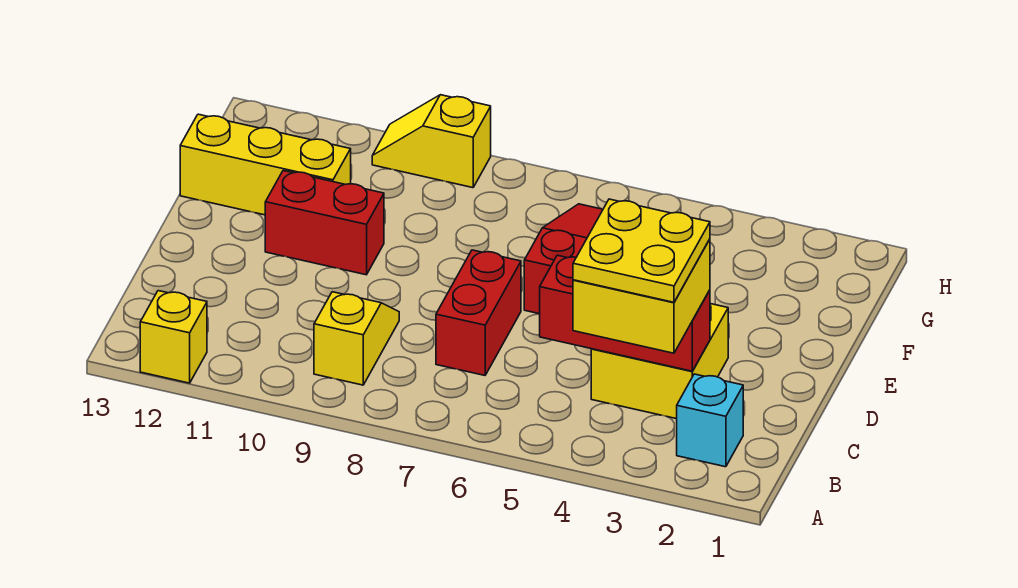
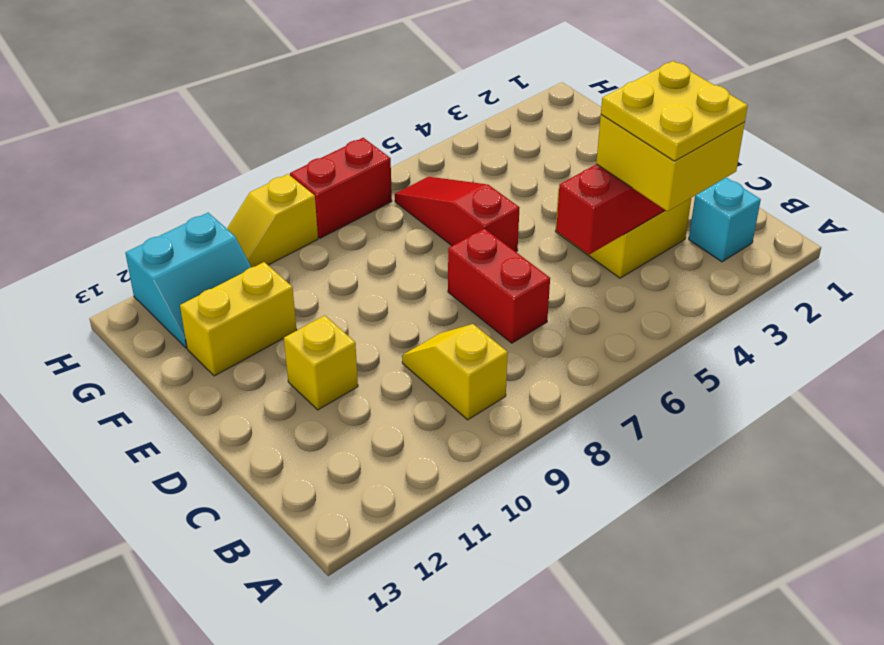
yellow 1x1 brick [140,291,207,383] -> yellow 1x1 brick moved to [284,315,358,410]
red 1x2 brick [265,171,384,275] -> red 1x2 brick moved to [290,138,392,238]
yellow 1x3 brick [180,114,351,215] -> yellow 1x2 brick [180,262,297,376]
none -> cyan 2x2 slope [125,213,251,348]

